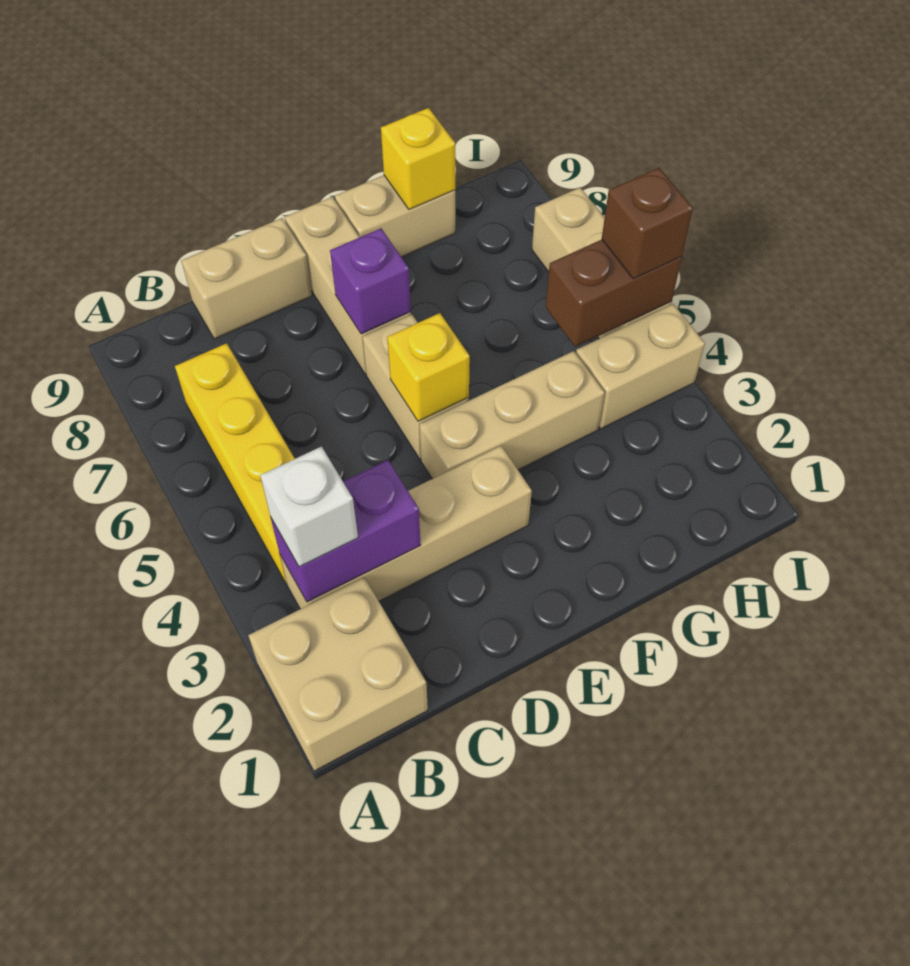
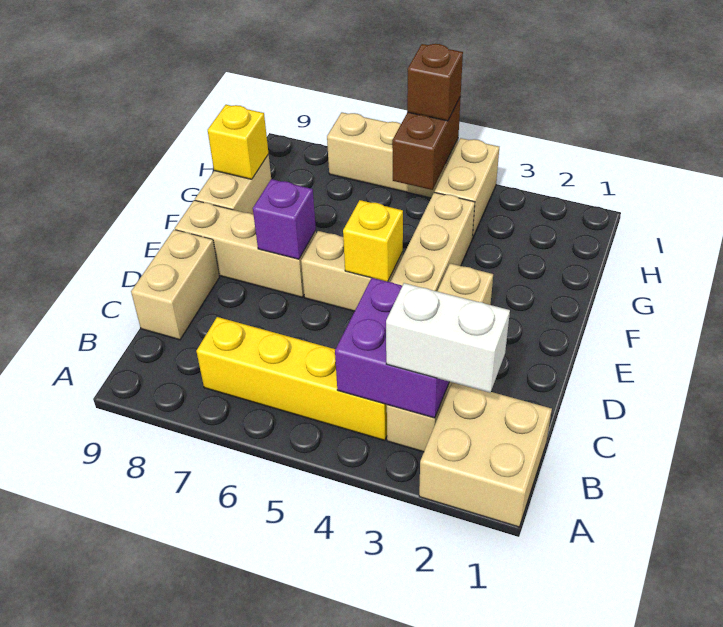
purple 1x2 brick [271,460,421,602] -> purple 2x2 brick [335,278,449,418]
white 1x1 brick [260,447,358,567] -> white 1x2 brick [386,283,510,393]

